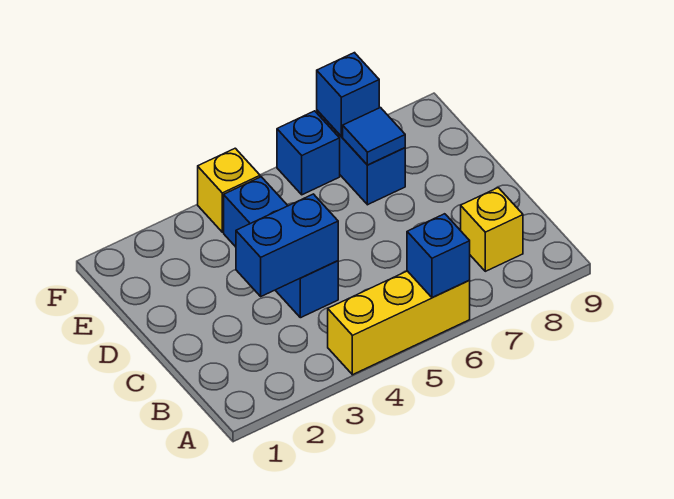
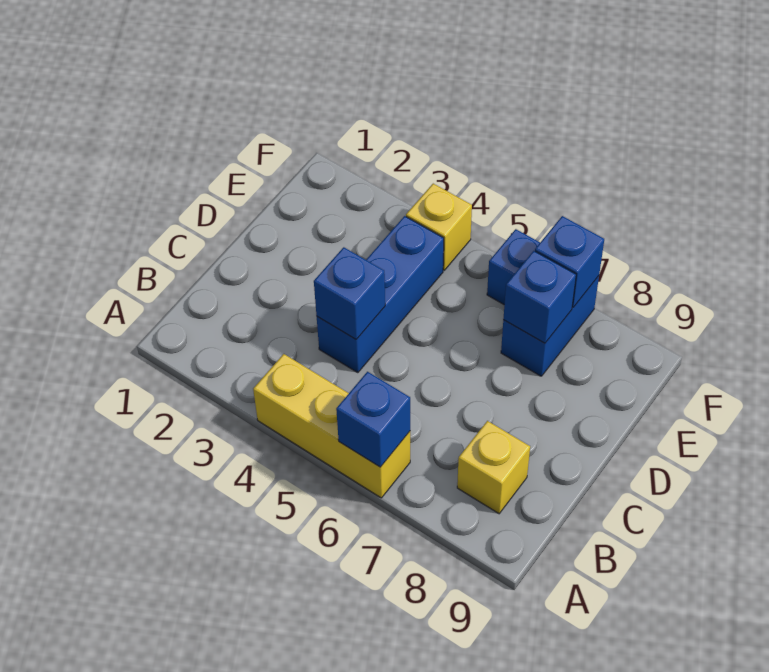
blue 1x2 brick [236,194,338,296] -> blue 1x1 brick [314,247,385,339]
blue 1x1 tile [343,108,405,165] -> blue 1x1 brick [503,251,576,343]

